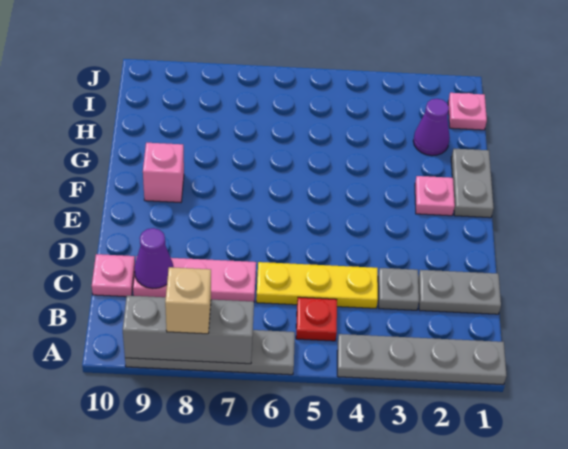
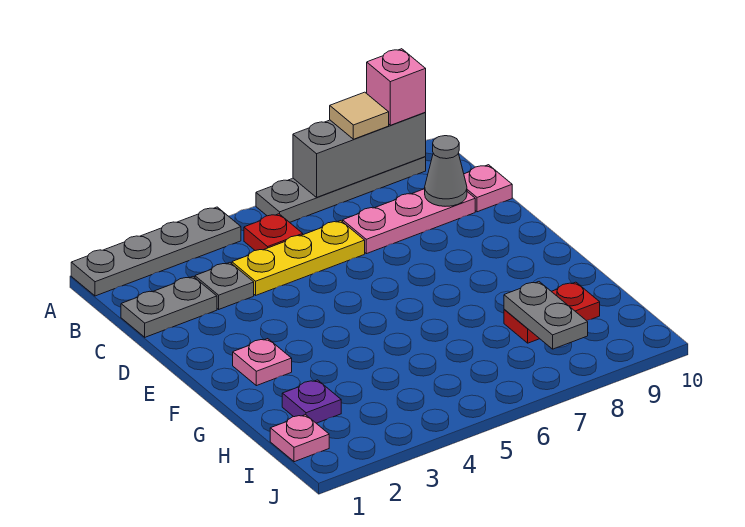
tan 1x1 brick [165,267,211,334] -> tan 1x1 tile [330,92,389,139]
purple 1x1 cone [134,228,173,289] -> grey 1x1 cone [425,136,467,206]
grey 1x2 plate [451,149,494,218] -> grey 1x2 plate moved to [504,282,588,349]
pink 1x1 brick [143,143,184,202] -> pink 1x1 brick moved to [367,49,426,125]
purple 1x1 cone [413,99,450,156] -> purple 1x1 plate [282,380,341,423]
none -> red 1x2 plate [504,282,600,343]

